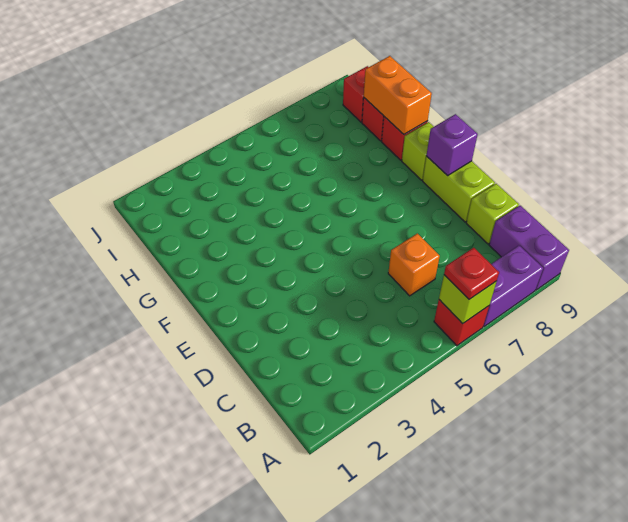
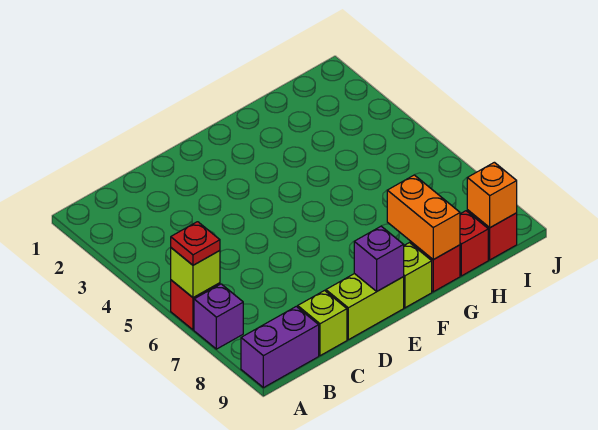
purple 1x2 brick [483,246,543,327] -> purple 1x1 brick [194,284,243,349]
orange 1x1 brick [388,233,440,296] -> orange 1x1 brick moved to [467,162,517,228]
orange 1x2 brick [364,56,432,134] -> orange 1x2 brick turned to [387,175,460,260]

